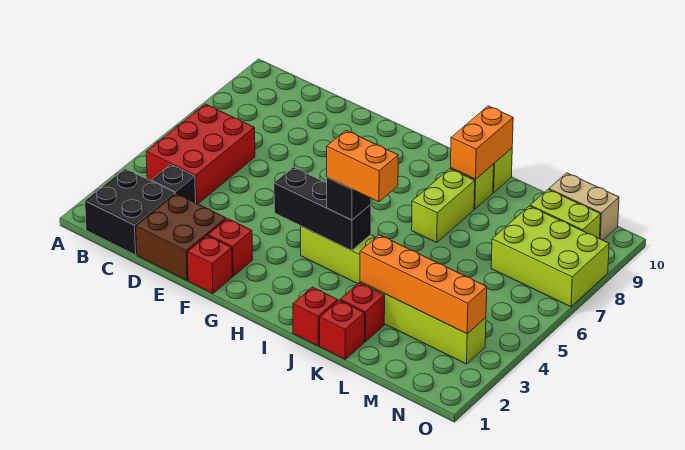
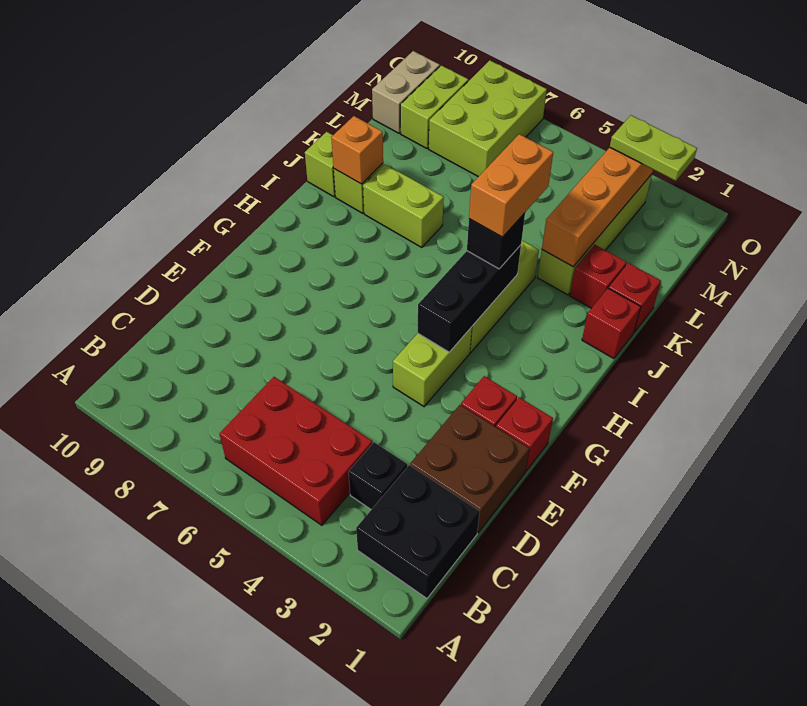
none -> lime 1x2 brick [393,327,472,406]
orange 1x2 brick [451,106,513,179] -> orange 1x1 brick [331,116,383,184]
none -> lime 1x2 plate [610,115,697,181]

